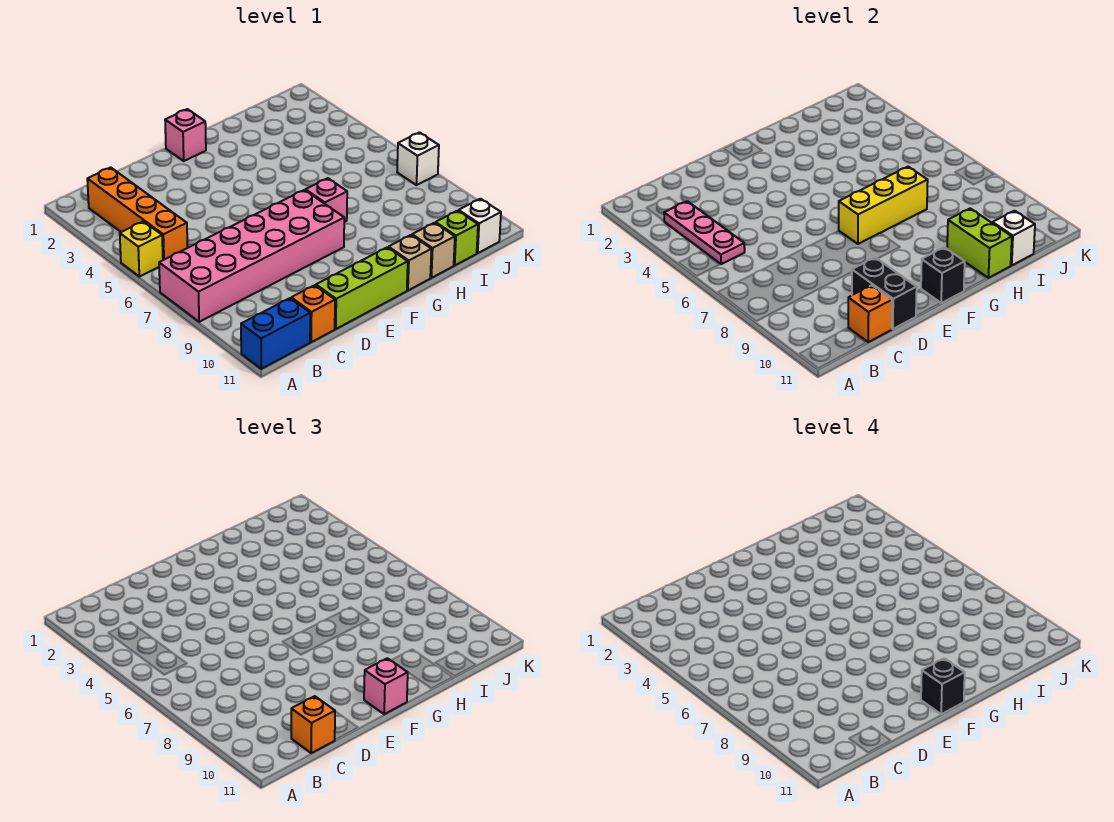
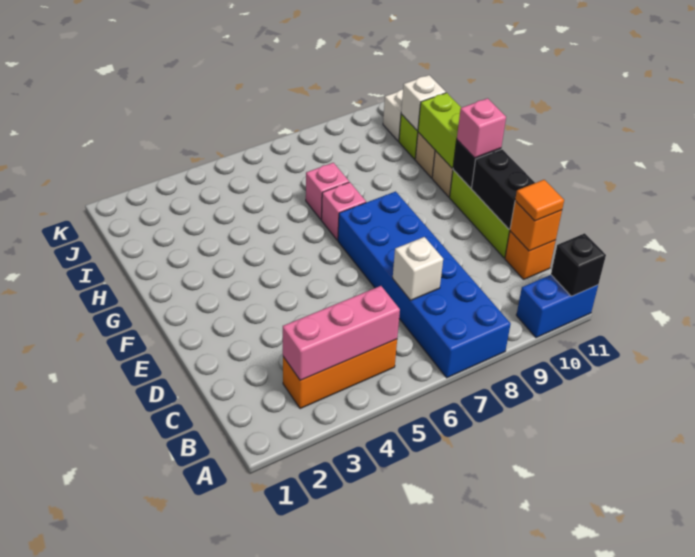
yellow 1x1 brick [120,221,163,277] -> none
pink 2x6 brick [159,190,344,322] -> blue 2x6 brick [338,191,511,378]
blue 1x2 brick [241,298,310,369] -> blue 1x2 brick turned to [516,275,598,338]
orange 1x4 brick [87,167,187,260] -> orange 1x3 brick [283,339,397,409]
pink 1x3 plate [664,201,745,264] -> pink 1x3 brick [283,286,400,380]
orange 1x1 brick [291,696,335,753] -> orange 1x1 tile [515,180,564,221]
black 1x2 brick [852,258,917,329] -> black 1x2 brick turned to [472,149,535,229]
pink 1x1 brick [165,109,206,161] -> pink 1x1 brick moved to [306,163,349,220]
yellow 1x3 brick [839,167,928,244] -> none
black 1x1 brick [921,658,965,714] -> black 1x1 brick moved to [551,233,606,296]
lime 1x2 brick [947,208,1012,278] -> lime 1x2 brick turned to [418,93,461,168]
white 1x1 brick [397,132,439,185] -> white 1x1 brick moved to [393,237,443,300]

